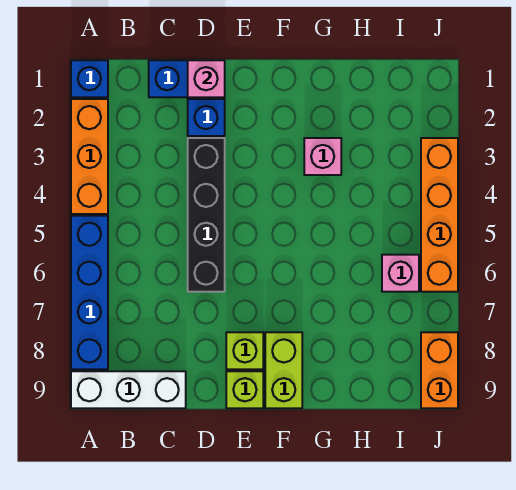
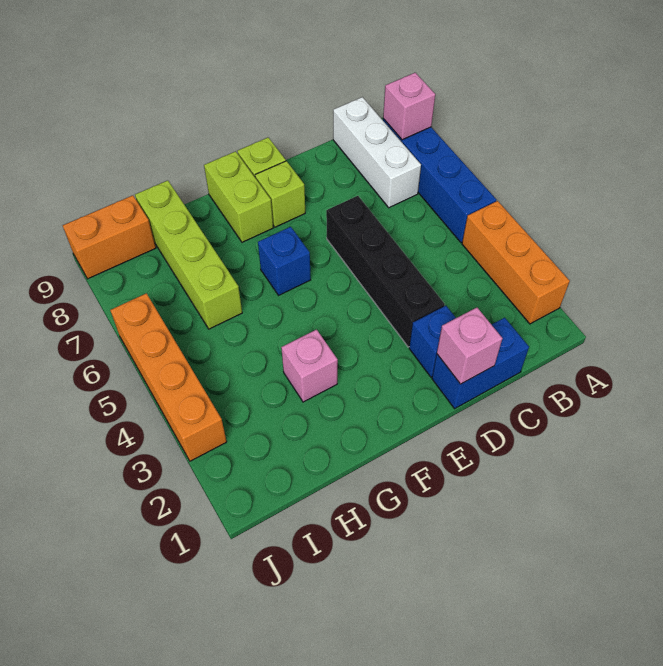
blue 1x1 brick [71,60,108,97] -> blue 1x1 brick moved to [258,227,311,295]
white 1x3 brick [71,371,186,408] -> white 1x3 brick turned to [333,97,421,208]
none -> lime 1x4 brick [135,180,242,329]
pink 1x1 brick [382,255,419,292] -> pink 1x1 brick moved to [383,73,435,140]
orange 1x2 brick [421,332,458,408] -> orange 1x2 brick turned to [63,195,156,279]

